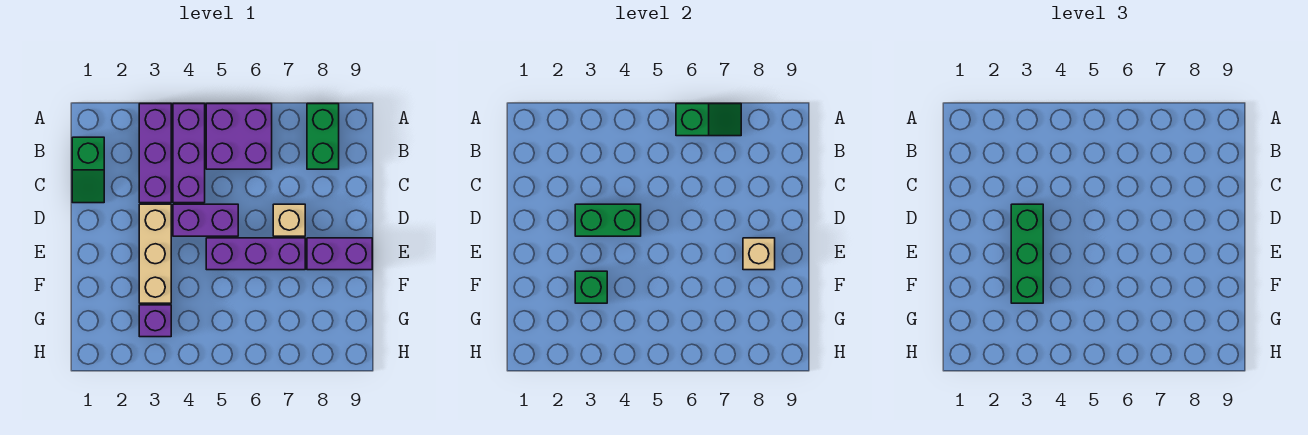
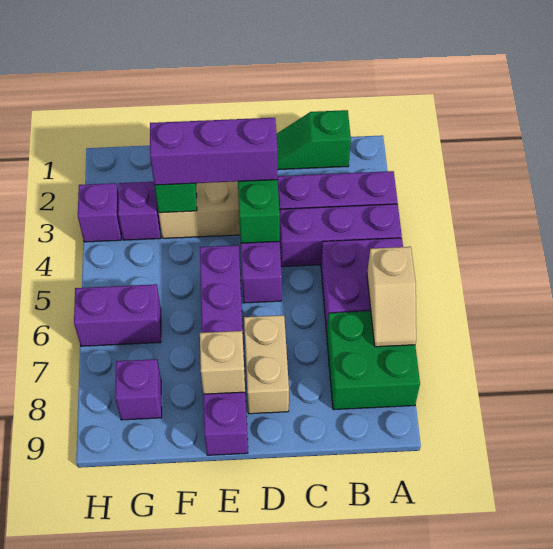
green 1x2 slope [676,104,741,136] -> tan 1x2 slope [367,247,416,347]
green 1x2 brick [307,104,339,169] -> green 2x2 brick [327,311,420,410]
green 1x3 brick [1011,204,1043,303] -> purple 1x3 brick [150,118,277,185]
tan 1x1 brick [273,204,305,236] -> tan 1x2 brick [244,315,289,414]
none -> purple 1x2 brick [74,284,161,346]
none -> purple 1x1 brick [115,359,162,420]
none -> purple 1x1 brick [78,183,122,242]

